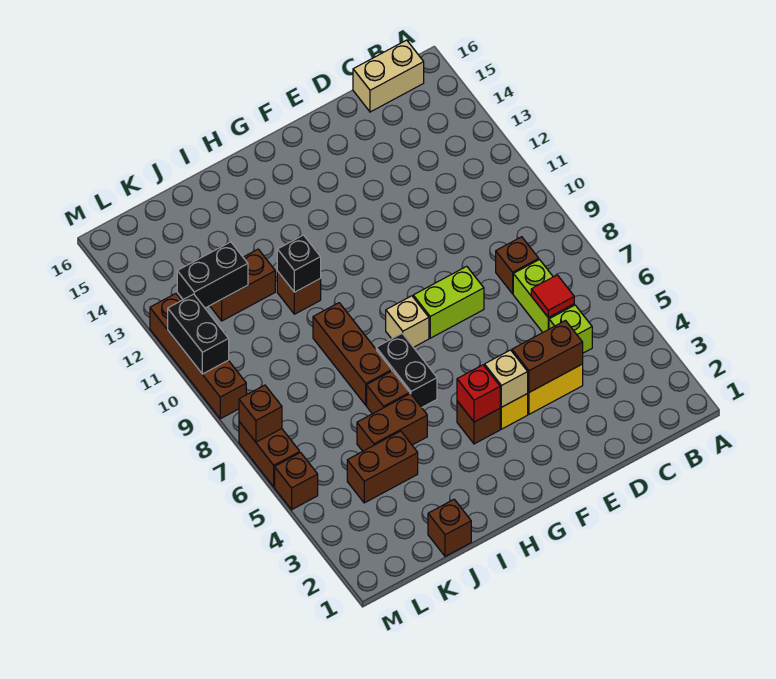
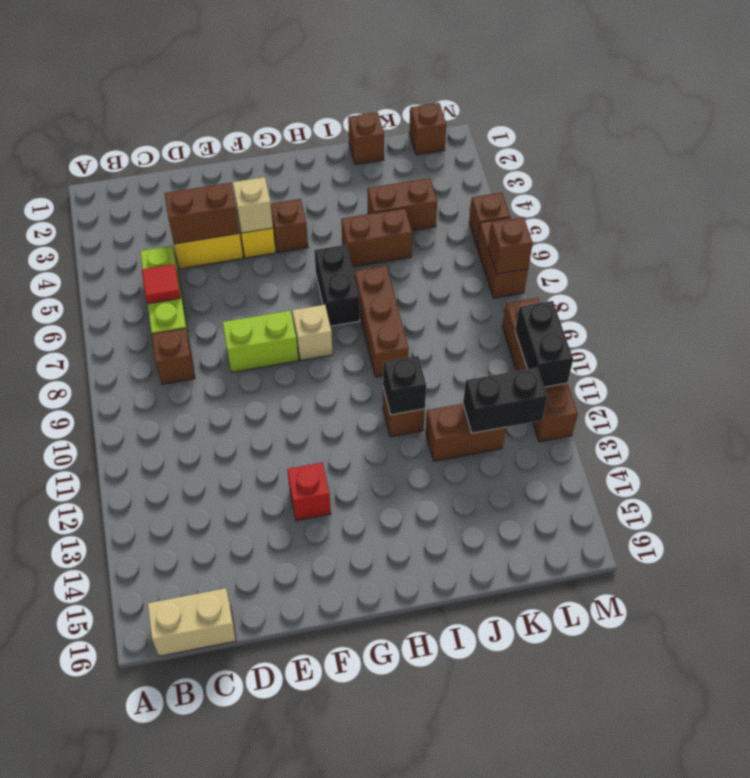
red 1x1 brick [457,365,500,422] -> red 1x1 brick moved to [287,462,331,521]
brown 1x1 brick [367,371,410,414] -> brown 1x1 brick moved to [409,103,446,155]

